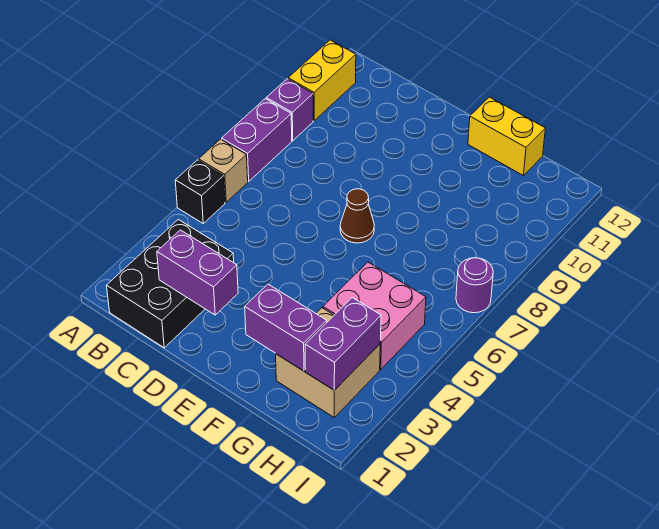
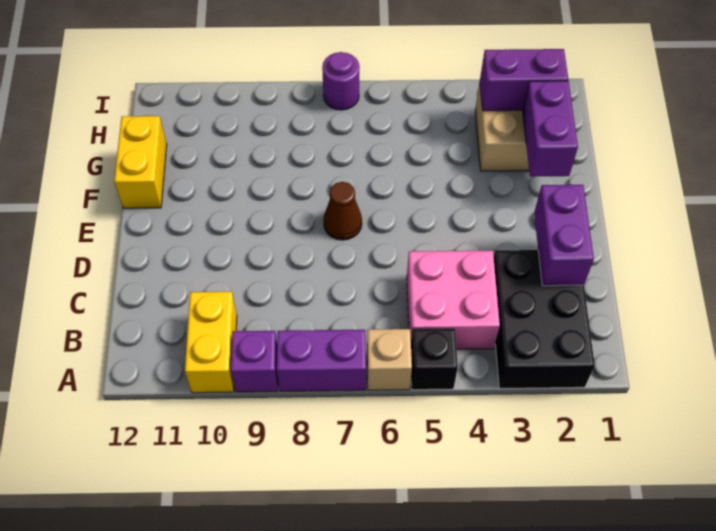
yellow 1x2 brick [288,40,356,120] -> yellow 1x2 brick turned to [185,292,237,393]
black 2x3 brick [107,219,234,348] -> black 2x3 brick turned to [494,250,595,389]
pink 2x2 brick [323,262,426,369] -> pink 2x2 brick moved to [407,250,500,349]

